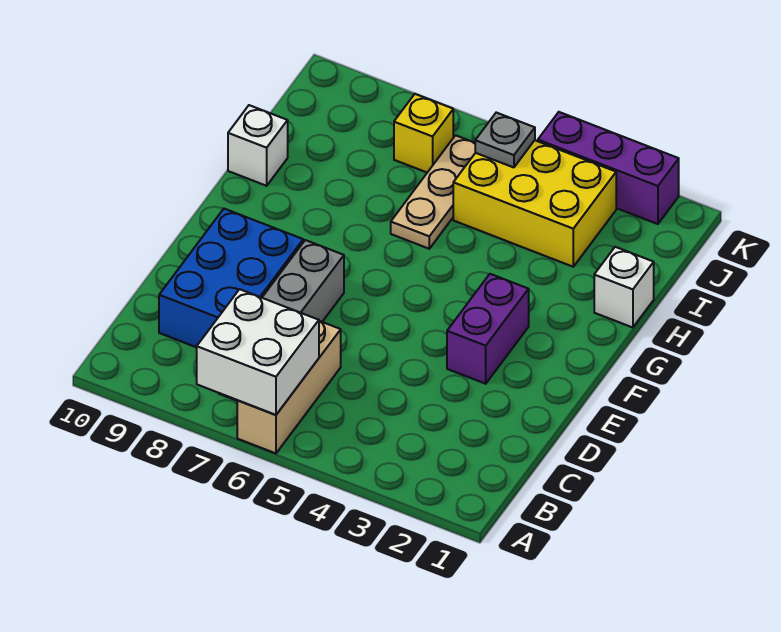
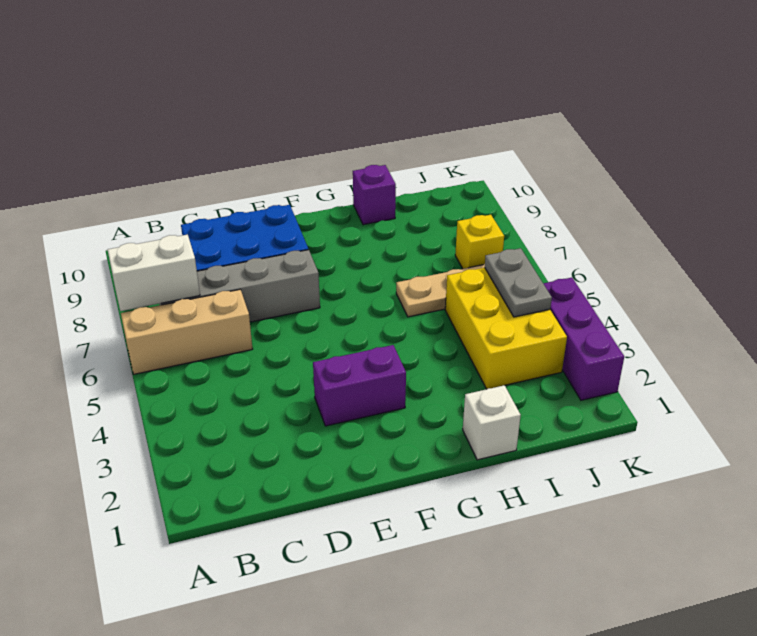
white 2x2 brick [197,289,319,415] -> white 1x2 brick [108,234,200,311]
white 1x1 brick [228,105,288,186] -> purple 1x1 brick [353,165,396,225]
grey 1x1 plate [475,113,535,167] -> grey 1x2 plate [485,248,552,317]

